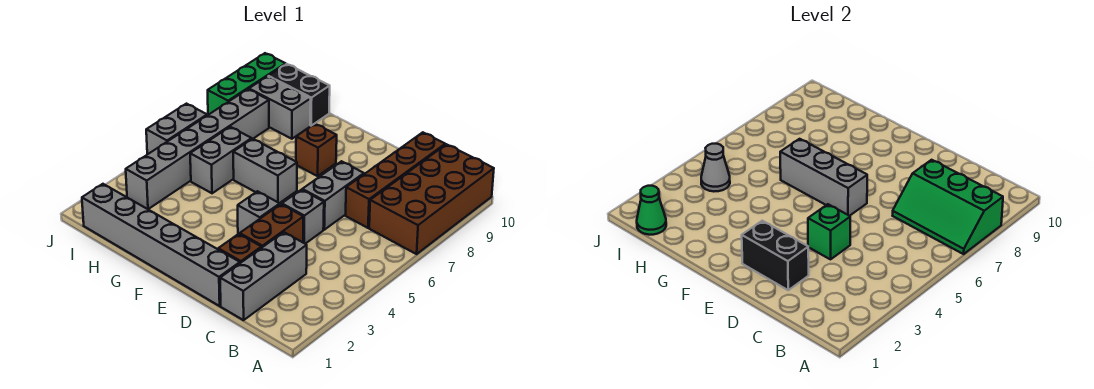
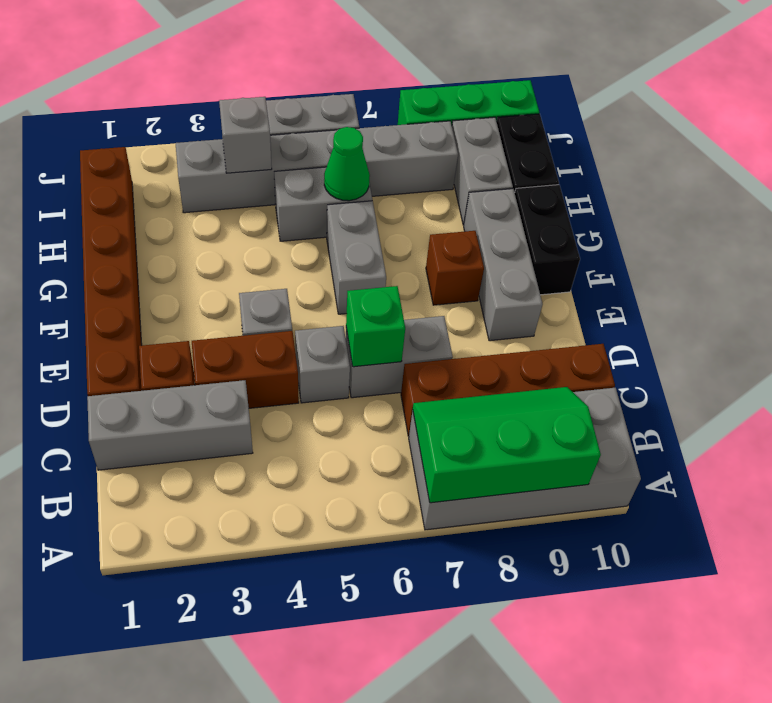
brown 2x4 brick [369,144,494,254] -> grey 2x4 brick [409,388,641,530]
green 2x3 slope [893,160,1003,254] -> green 2x3 slope turned to [413,387,601,503]
grey 1x6 brick [82,184,240,306] -> brown 1x6 brick [80,147,142,396]
black 1x2 brick [742,221,809,290] -> black 1x2 brick moved to [515,185,580,295]
green 1x1 brick [808,204,850,259] -> green 1x1 brick moved to [346,286,405,367]
grey 1x3 brick [780,139,867,216] -> grey 1x3 brick moved to [464,189,543,341]
green 1x1 cone [637,186,666,235] -> green 1x1 cone moved to [324,127,370,201]
grey 1x1 cone [701,144,730,191] -> grey 1x1 brick [219,97,272,173]

